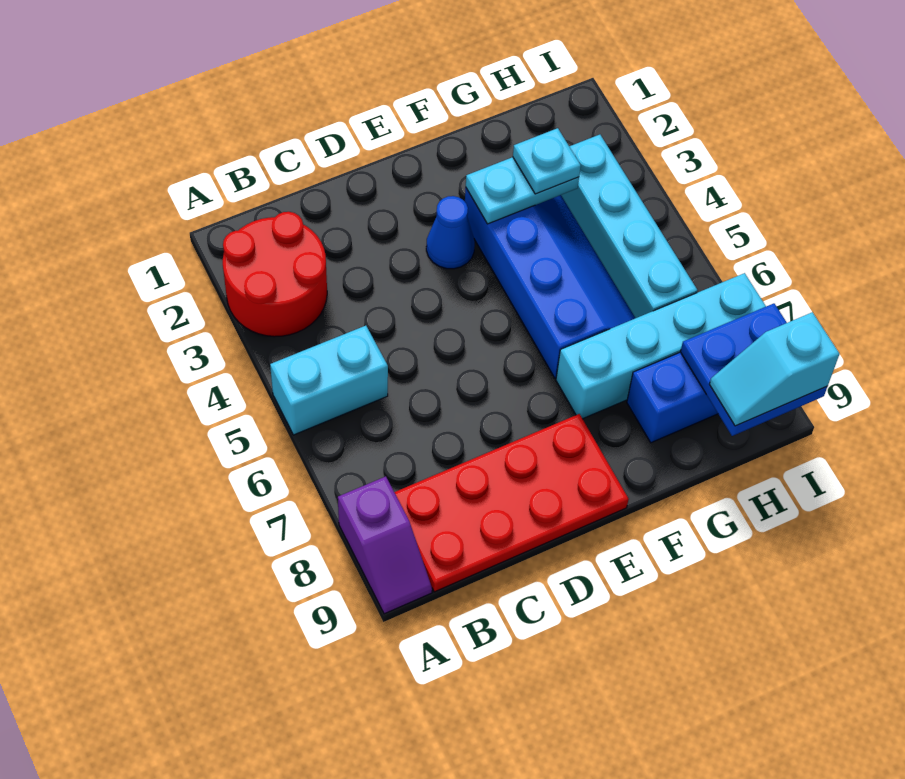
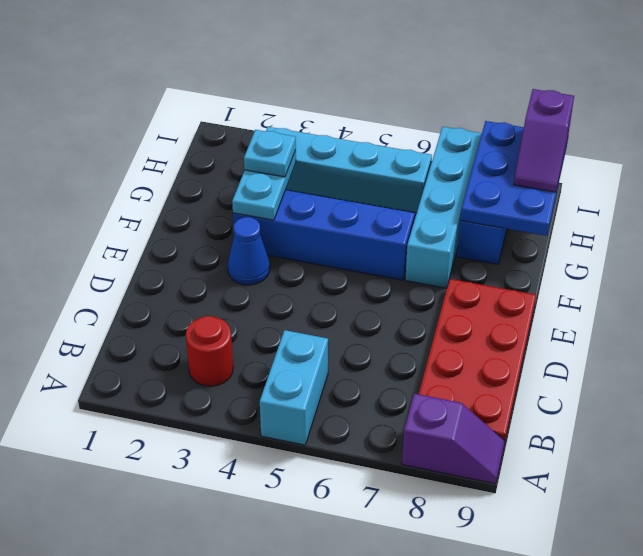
red 2x2 round brick [223,212,327,337] -> red 1x1 round brick [186,316,233,386]
blue 2x2 plate [680,303,827,436] -> blue 2x3 plate [461,121,568,236]
cyan 1x2 slope [709,312,839,426] -> purple 1x2 slope [514,89,574,192]

